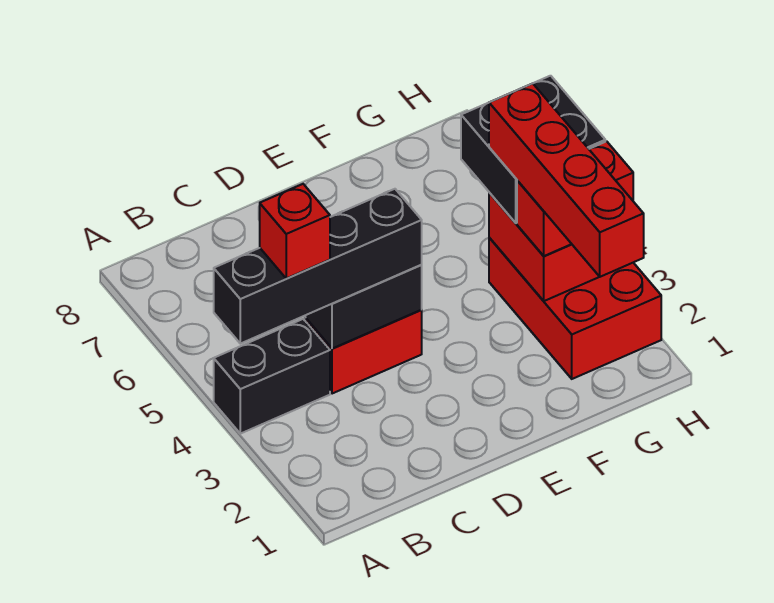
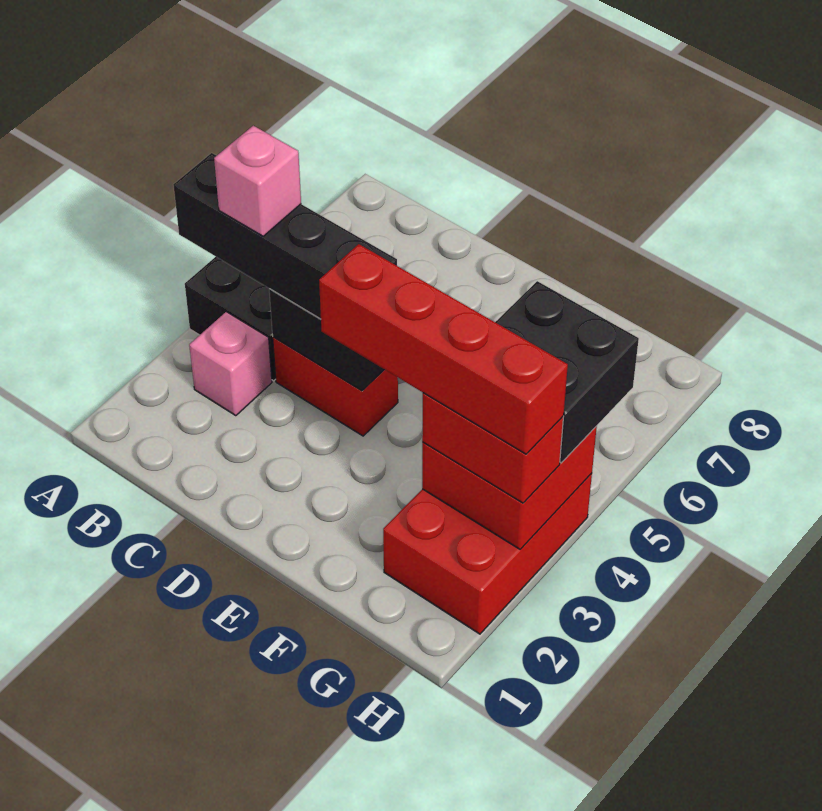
none -> pink 1x1 brick [189,312,272,416]
red 1x1 brick [260,184,330,278] -> pink 1x1 brick [214,126,301,236]
red 1x4 brick [489,83,644,277] -> red 1x4 brick turned to [319,244,568,454]

